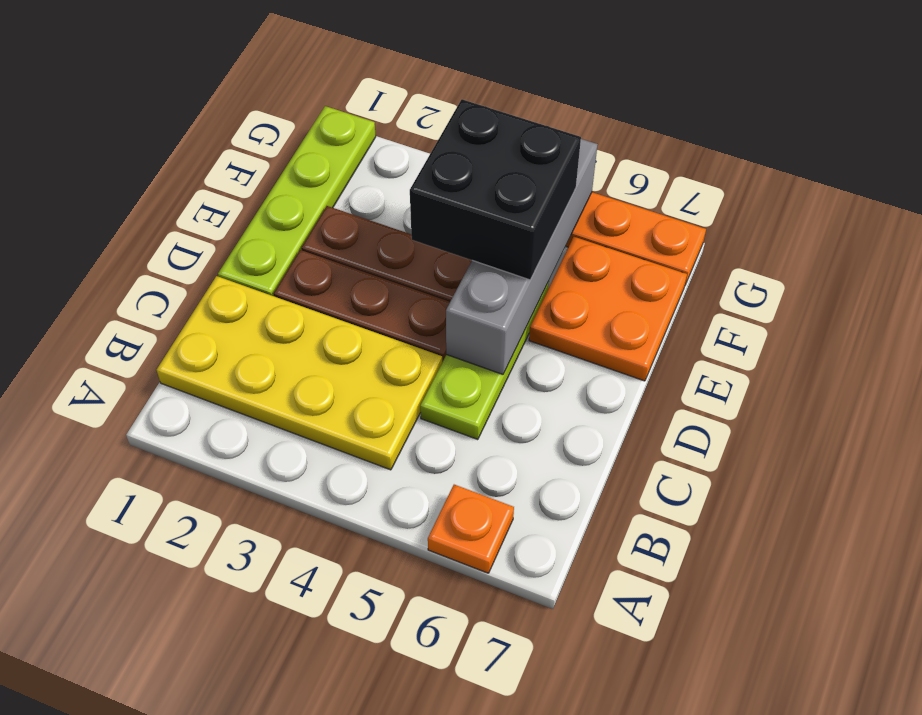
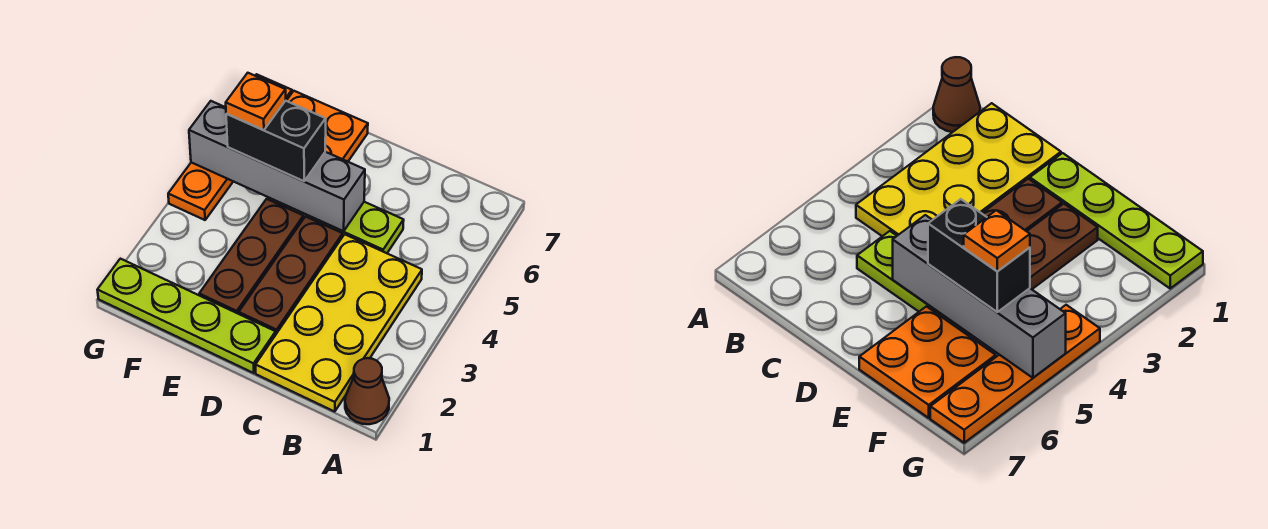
none -> brown 1x1 cone [345,358,389,424]
orange 1x1 plate [428,485,514,573] -> orange 1x1 plate moved to [226,73,286,130]
black 2x2 brick [410,99,581,280] -> black 1x2 brick [226,101,326,181]

